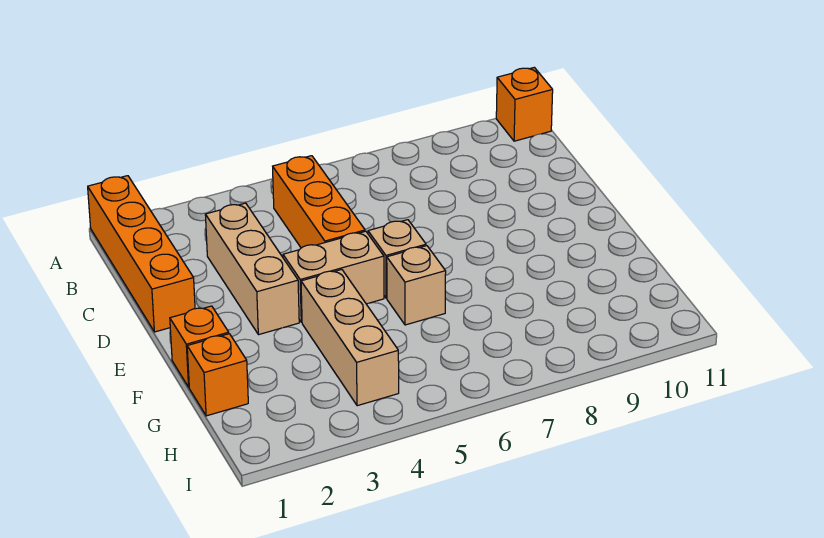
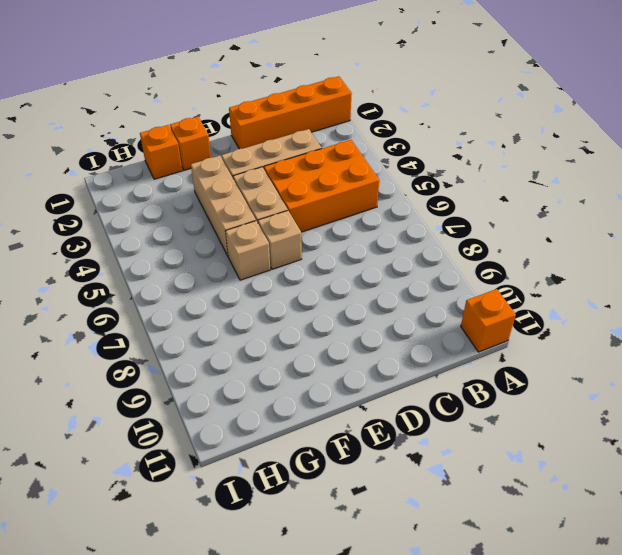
orange 1x3 brick [273,156,365,248] -> orange 2x3 brick [264,140,379,232]
tan 1x3 brick [301,270,399,406] -> tan 1x3 brick turned to [191,156,256,256]

